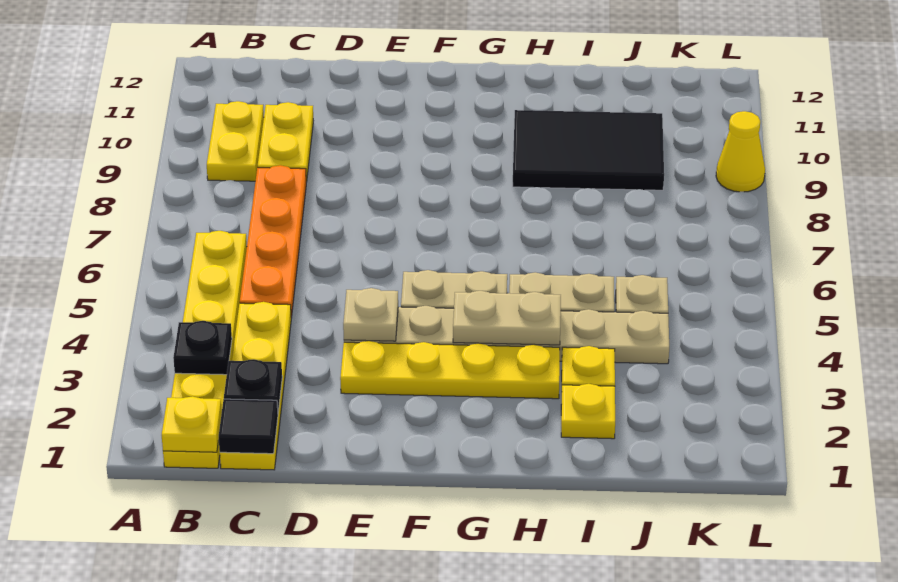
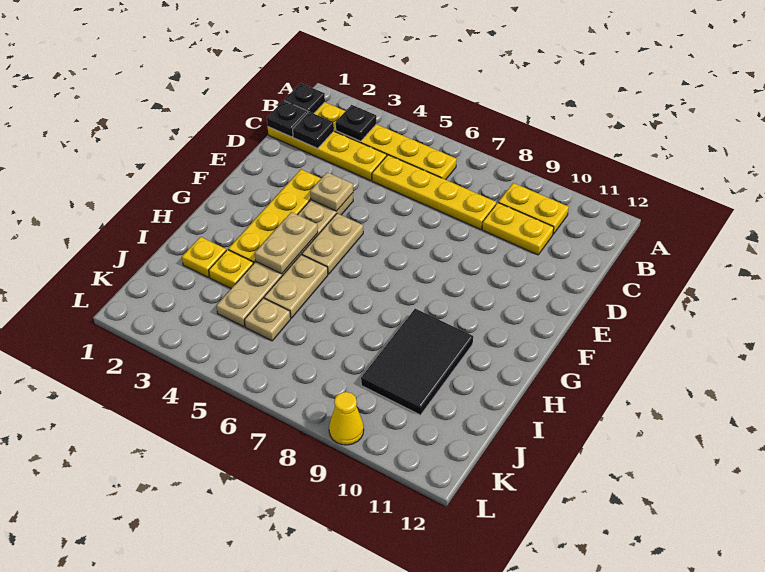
yellow 1x1 plate [162,396,222,452] -> black 1x1 plate [284,83,325,114]
black 1x1 tile [219,399,278,454] -> black 1x1 plate [267,101,308,137]
orange 1x4 plate [240,165,306,318] -> yellow 1x4 plate [372,155,496,229]

